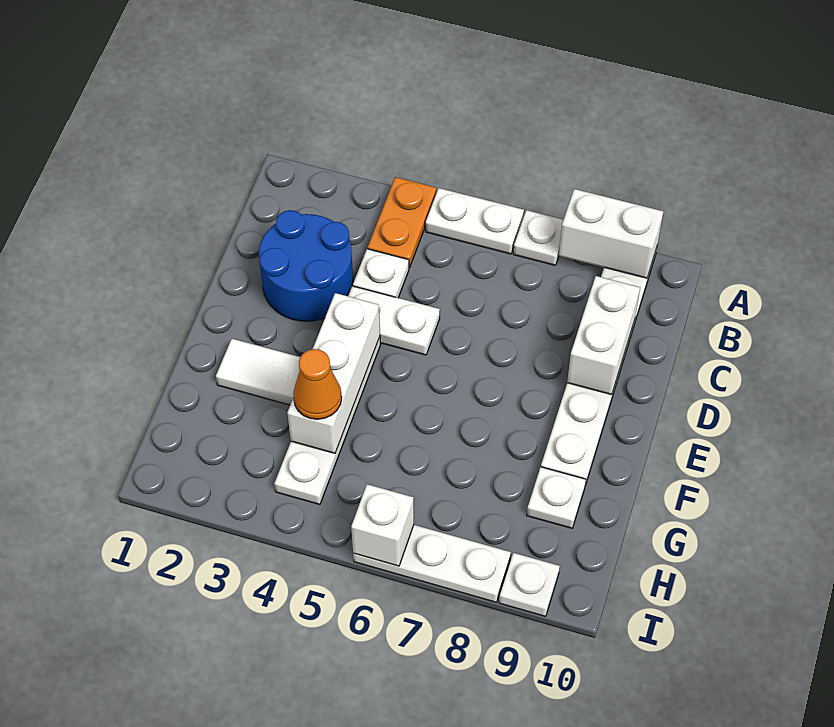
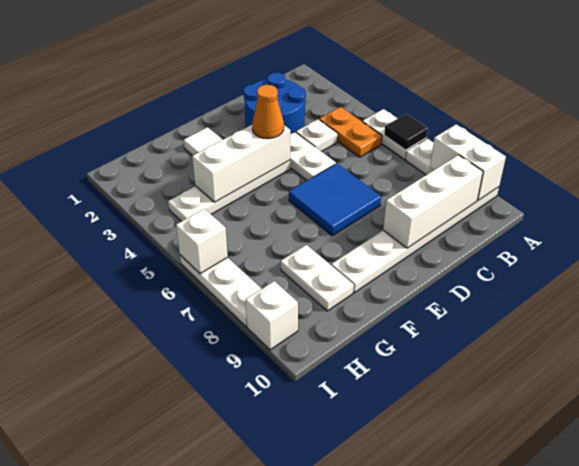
orange 1x2 plate [368,177,436,268] -> orange 1x2 plate turned to [319,107,382,157]
none -> black 1x1 tile [384,114,428,150]
white 1x2 brick [567,276,640,395] -> white 1x3 brick [383,155,483,248]
none -> blue 2x2 tile [289,163,381,236]
orange 1x1 cone [293,349,342,419] -> orange 1x1 cone moved to [252,85,284,139]
white 1x1 plate [527,467,586,528] -> white 1x2 plate [281,245,354,311]
white 1x1 plate [499,553,560,616] -> white 1x1 brick [246,281,298,350]

